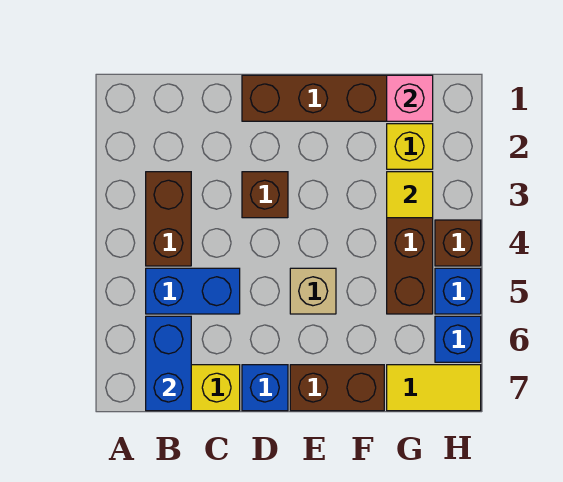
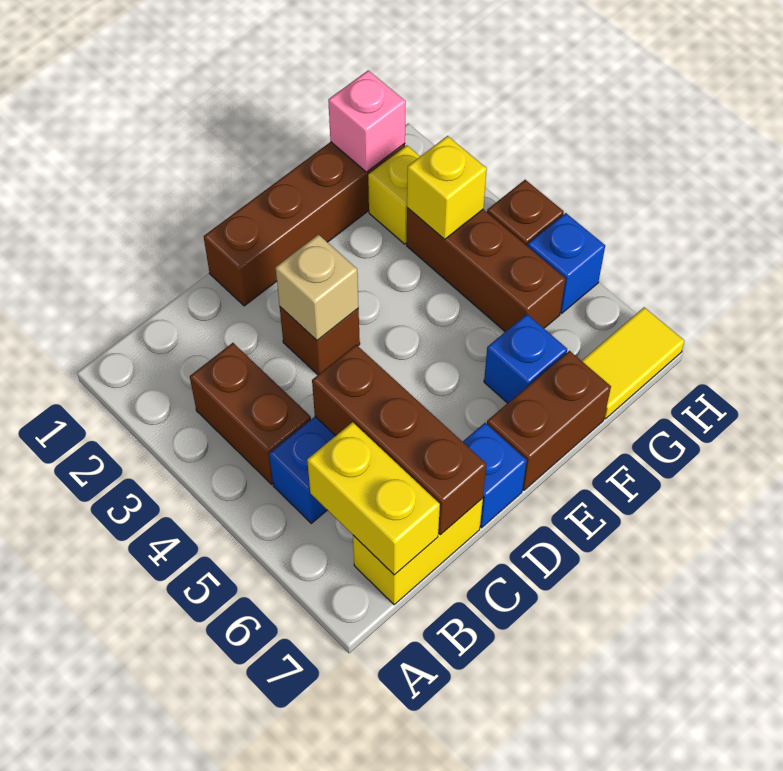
blue 1x2 brick [146,316,191,411] -> yellow 1x2 brick [307,422,440,575]
none -> brown 1x3 brick [312,345,486,535]
tan 1x1 brick [290,268,336,314] -> tan 1x1 brick moved to [276,235,359,340]
yellow 1x1 tile [387,172,433,218] -> yellow 1x1 brick [407,136,487,239]
blue 1x1 brick [435,316,481,362] -> blue 1x1 brick moved to [484,314,567,403]

